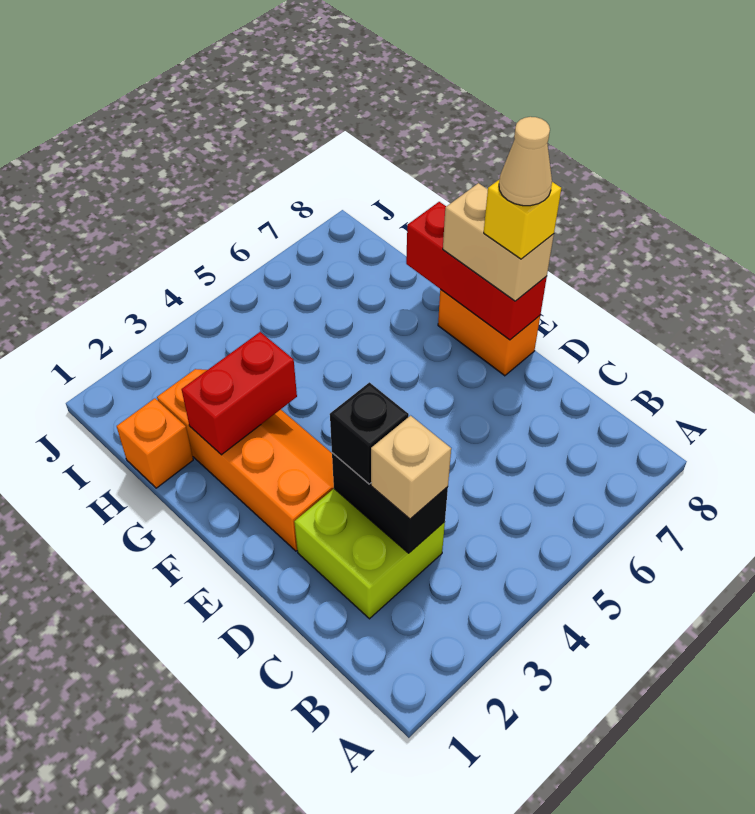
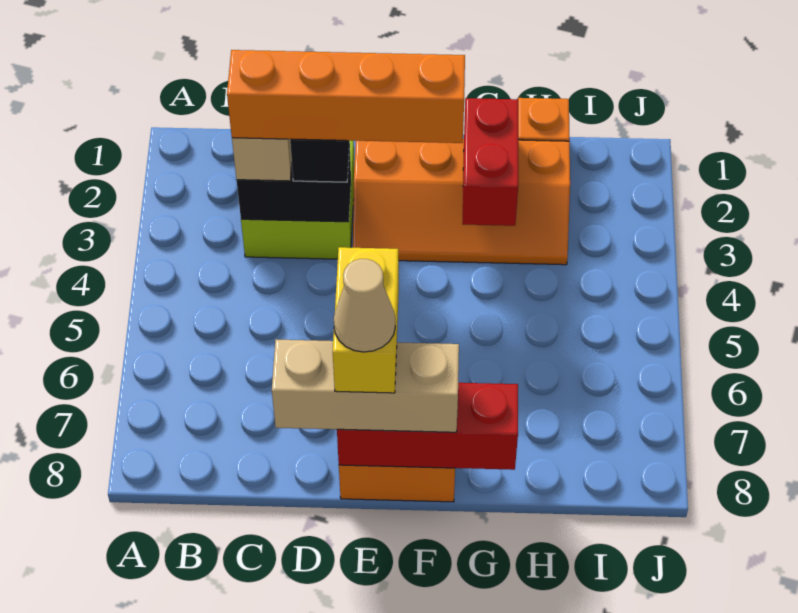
none -> orange 1x4 brick [227,50,465,143]
tan 1x2 brick [443,183,554,301] -> tan 1x3 brick [272,339,459,432]
yellow 1x1 brick [484,180,561,259] -> yellow 1x2 brick [333,247,399,393]

